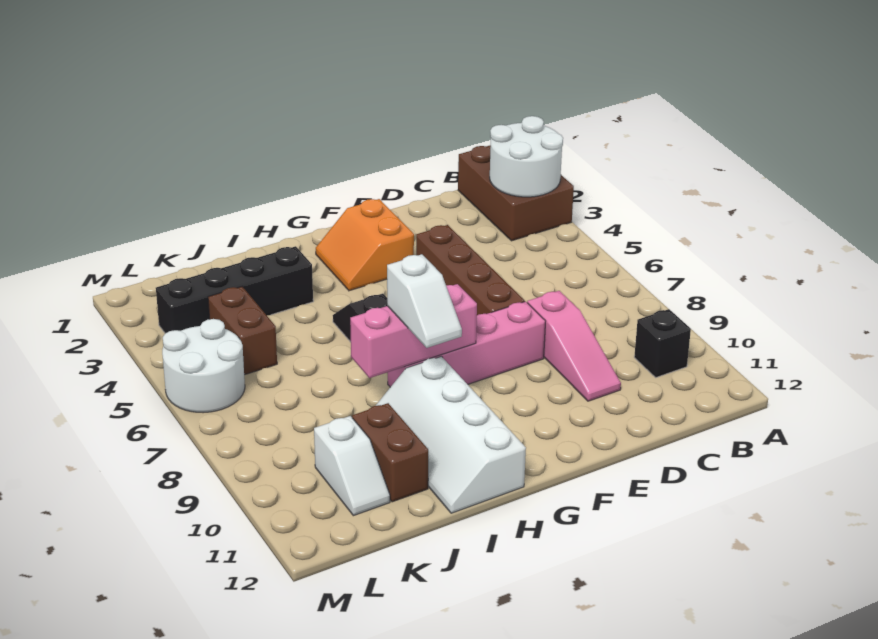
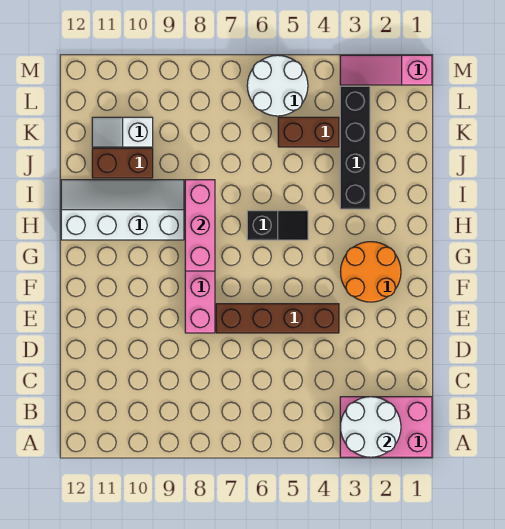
brown 2x3 brick [458,145,574,241] -> pink 2x3 brick [340,397,432,457]
black 1x1 brick [634,309,691,377] -> none
pink 1x3 slope [527,291,621,401] -> pink 1x3 slope moved to [340,55,432,85]
orange 2x2 slope [316,199,414,291] -> orange 2x2 round brick [340,242,401,302]
white 1x2 slope [387,254,462,348] -> none

